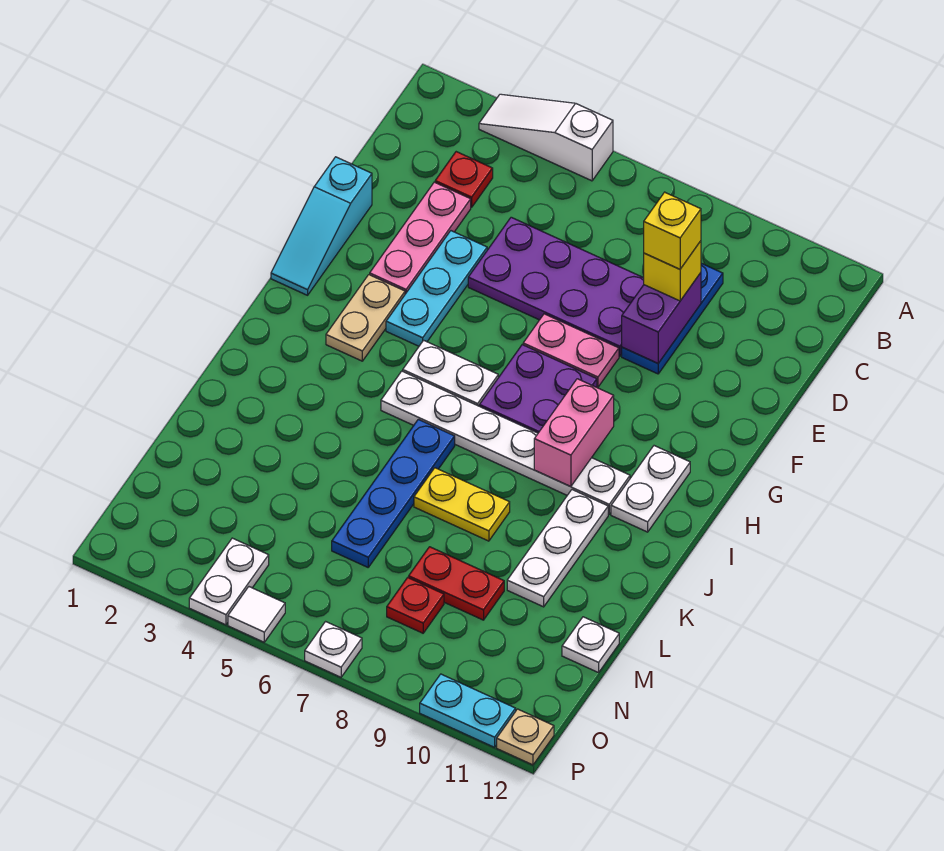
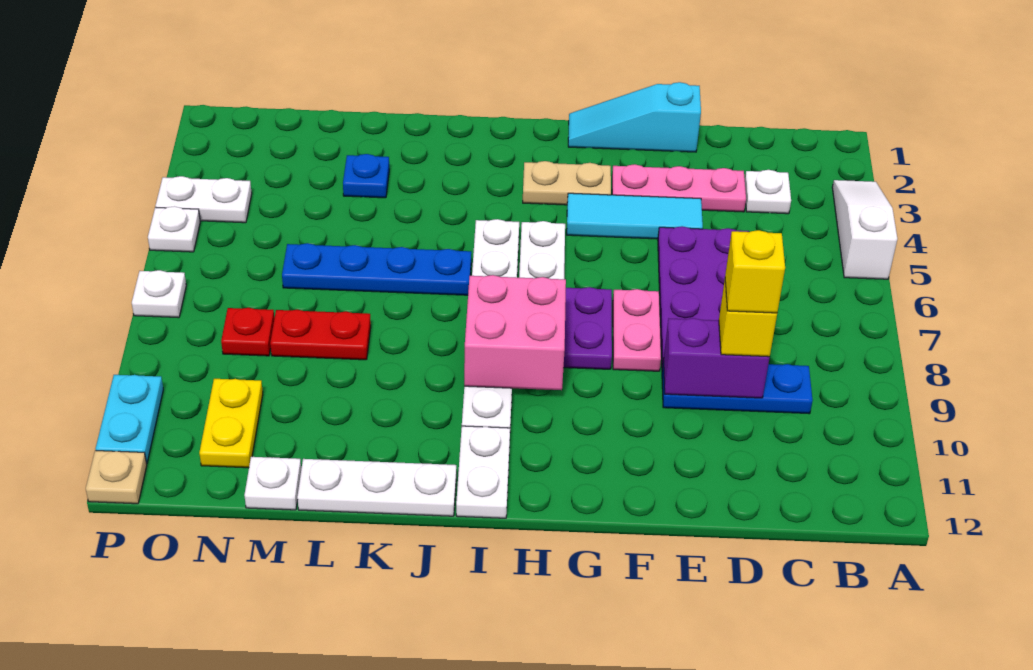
red 1x1 plate [435,152,493,207] -> white 1x1 plate [745,170,791,214]
cyan 1x3 plate [386,231,487,346] -> cyan 1x3 tile [567,193,703,239]
pink 1x2 brick [534,379,614,487] -> pink 2x2 brick [464,275,566,390]
white 1x2 plate [611,446,690,532] -> white 1x2 plate turned to [456,426,510,518]
white 1x3 plate [507,490,608,607] -> white 1x3 plate moved to [297,459,456,516]
yellow 1x2 plate [414,468,510,541] -> yellow 1x2 plate moved to [199,379,263,468]
none -> blue 1x1 plate [343,154,389,198]
red 1x2 plate [409,547,504,620] -> red 1x2 plate turned to [270,310,371,360]
white 1x1 tile [228,587,285,642] -> white 1x1 plate [148,206,200,252]

